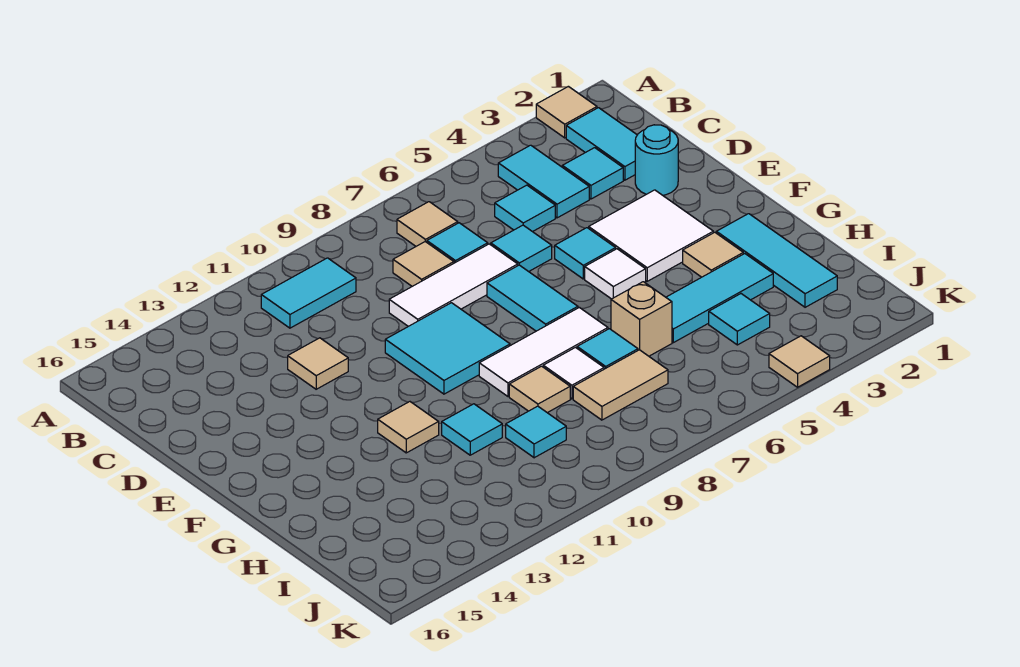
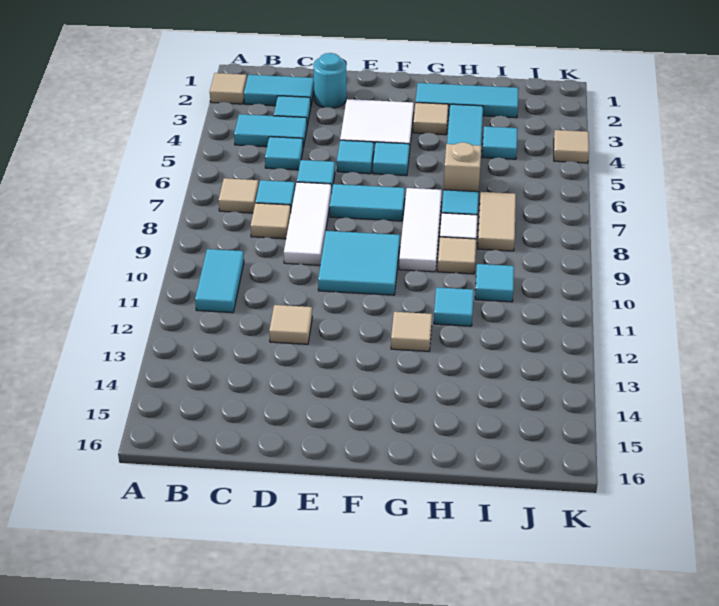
white 1x1 tile [585,249,646,299] -> cyan 1x1 tile [373,142,409,176]

